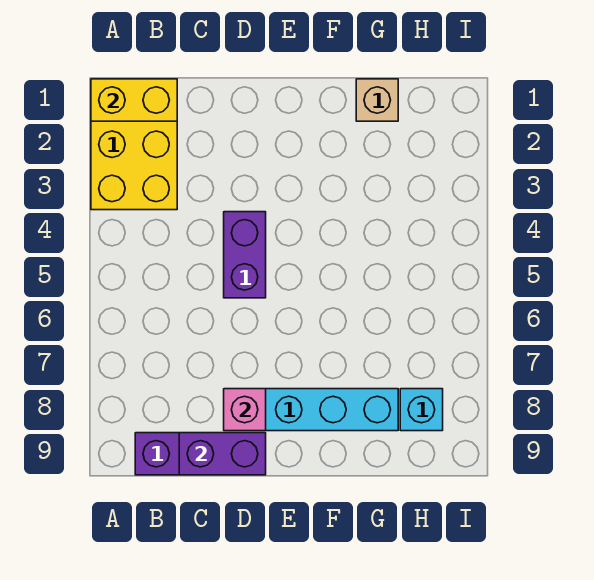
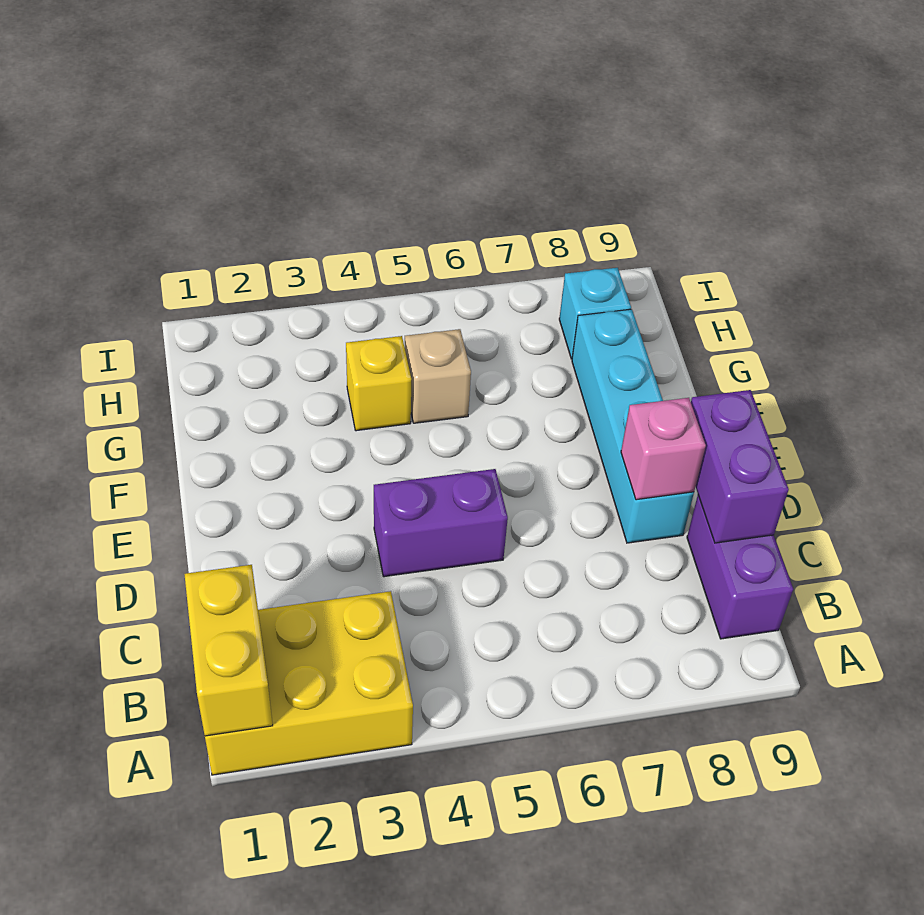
tan 1x1 brick [356,79,398,121] -> tan 1x1 brick moved to [405,329,471,423]
none -> yellow 1x1 brick [346,336,412,431]

